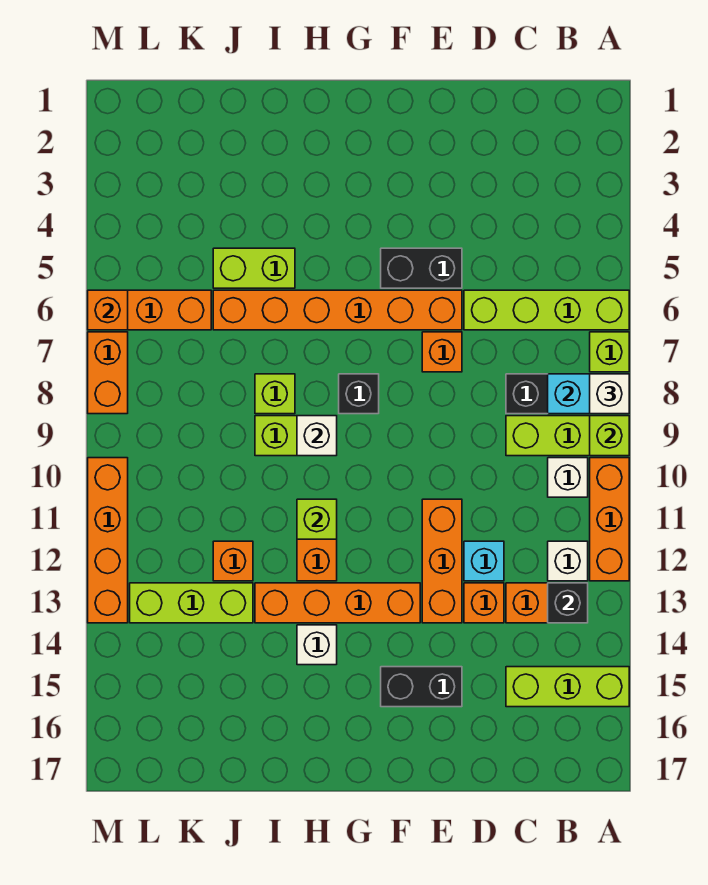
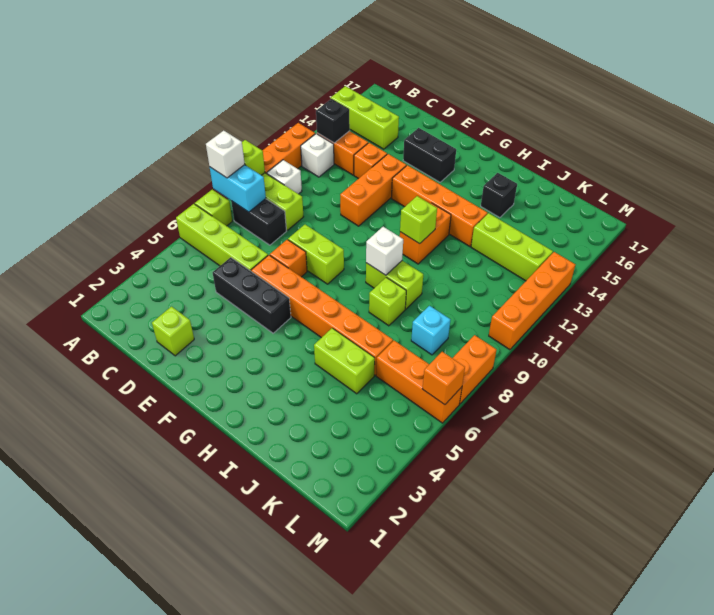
none -> lime 1x1 brick [152,307,194,356]
cyan 1x1 brick [464,541,504,581] -> cyan 1x1 brick moved to [411,306,450,355]
black 1x2 brick [381,248,462,288] -> black 1x3 brick [213,257,291,333]
none -> lime 1x2 brick [288,225,344,284]
black 1x1 brick [339,374,379,414] -> black 1x1 brick moved to [481,173,517,218]
white 1x1 brick [297,625,337,665] -> none
orange 1x1 brick [213,541,253,581] -> none

